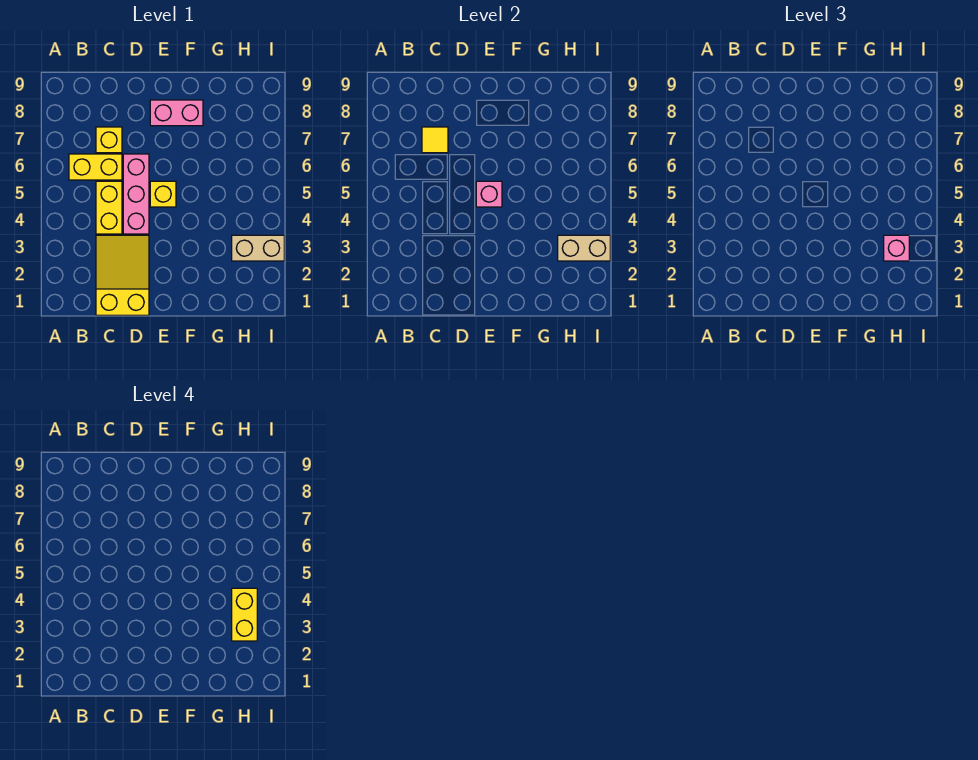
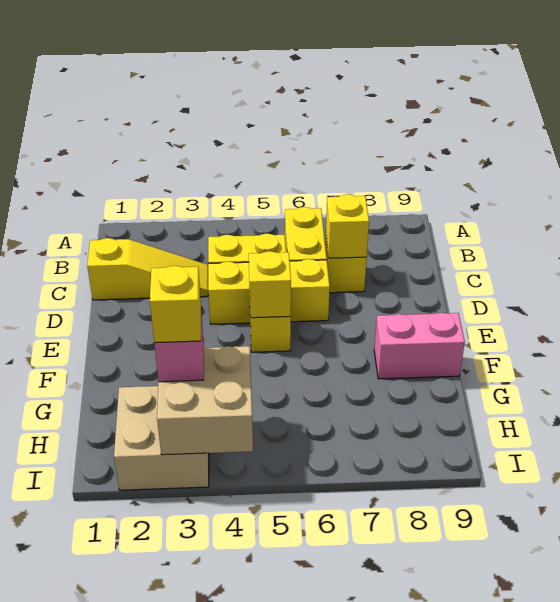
yellow 2x3 slope [96,235,149,315] -> yellow 1x3 slope [87,238,208,300]
yellow 1x1 tile [422,127,448,153] -> yellow 1x1 brick [326,194,369,258]
pink 1x3 brick [123,154,149,234] -> yellow 1x3 brick [208,259,330,324]
pink 1x1 brick [476,181,502,207] -> yellow 1x1 brick [249,251,291,318]
pink 1x2 brick [150,100,203,126] -> pink 1x2 brick turned to [374,313,465,379]
tan 1x2 brick [232,235,284,261] -> tan 2x2 brick [114,386,209,490]
tan 1x2 brick [558,235,610,261] -> tan 2x2 brick [157,346,253,455]
yellow 1x2 brick [232,588,257,641] -> yellow 1x1 brick [150,266,201,343]

